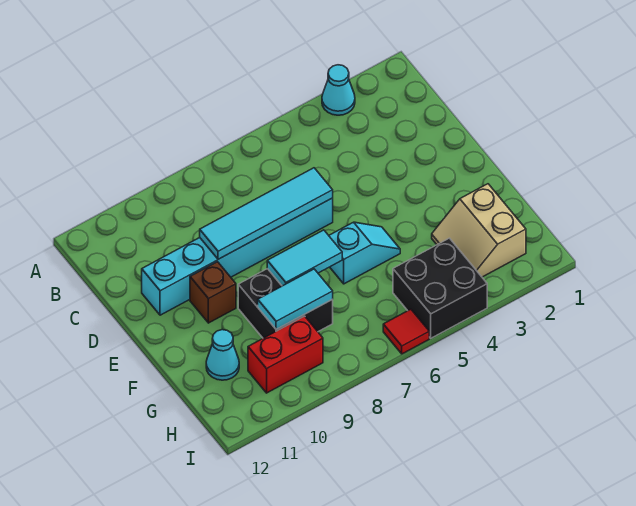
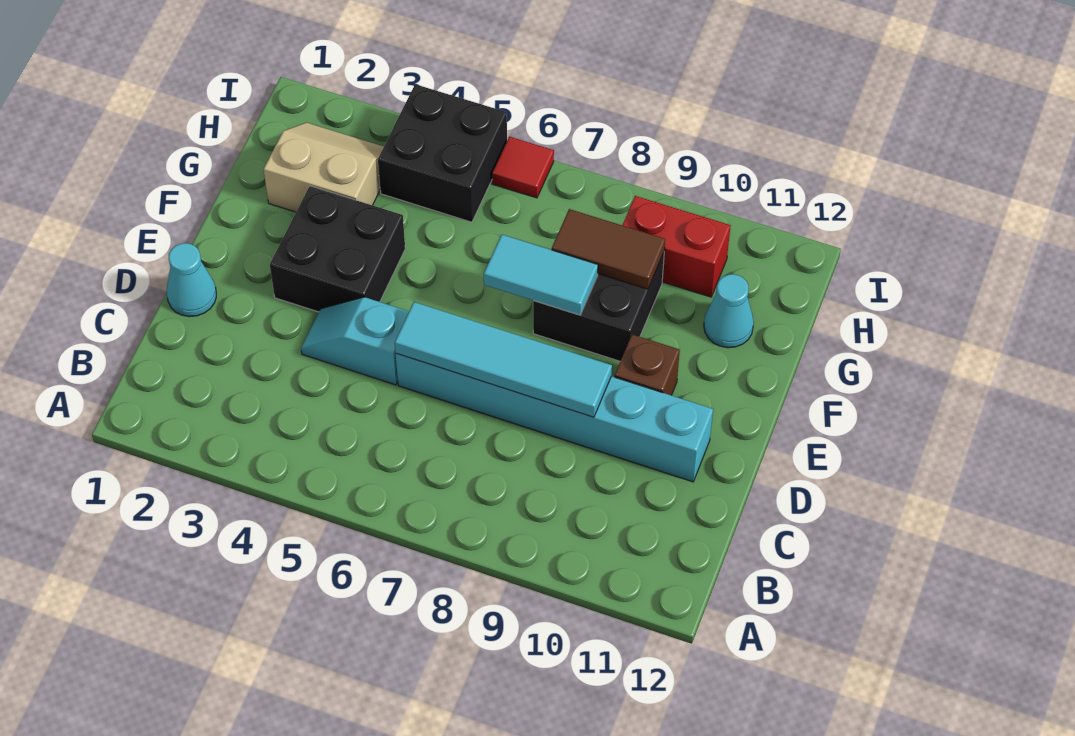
cyan 1x1 cone [322,65,355,115] -> cyan 1x1 cone moved to [167,243,216,317]
none -> black 2x2 brick [270,186,405,312]
cyan 1x2 slope [329,222,400,284] -> cyan 1x2 slope moved to [301,297,409,385]
tan 2x2 slope [432,184,526,277] -> tan 2x2 slope turned to [263,123,384,212]
cyan 1x2 tile [258,269,333,329] -> brown 1x2 tile [552,209,665,289]

